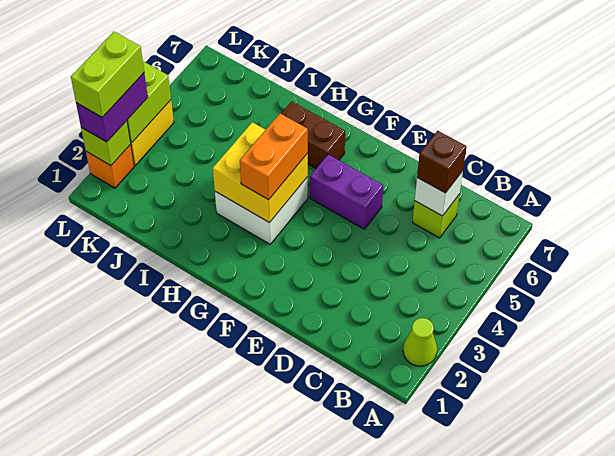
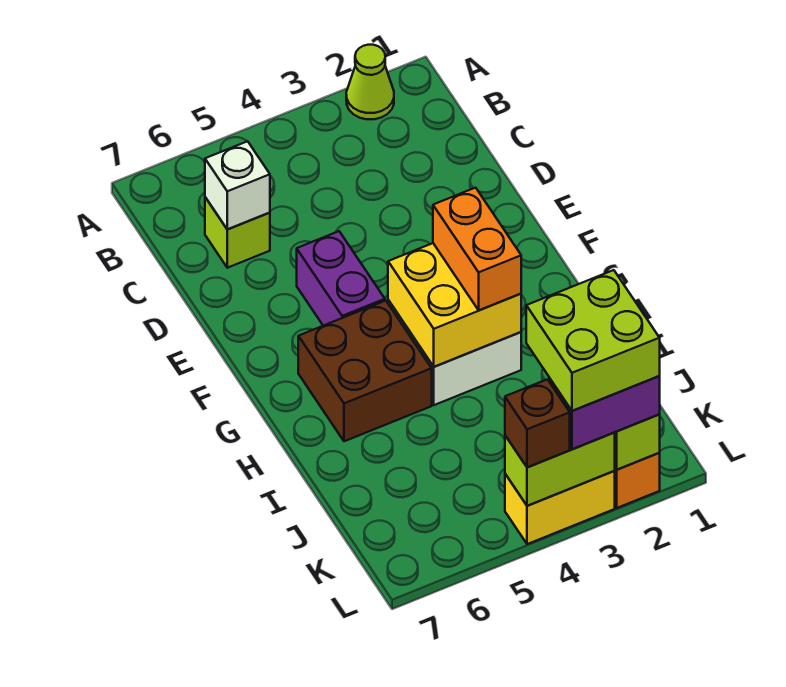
brown 1x1 brick [417,131,466,193] -> brown 1x1 brick moved to [505,379,570,467]
orange 1x2 brick [240,114,308,200] -> orange 1x2 brick turned to [433,188,521,310]
brown 1x2 brick [281,101,345,168] -> brown 2x2 brick [298,301,432,441]
lime 1x2 brick [71,32,144,117] -> lime 2x2 brick [526,270,660,411]

